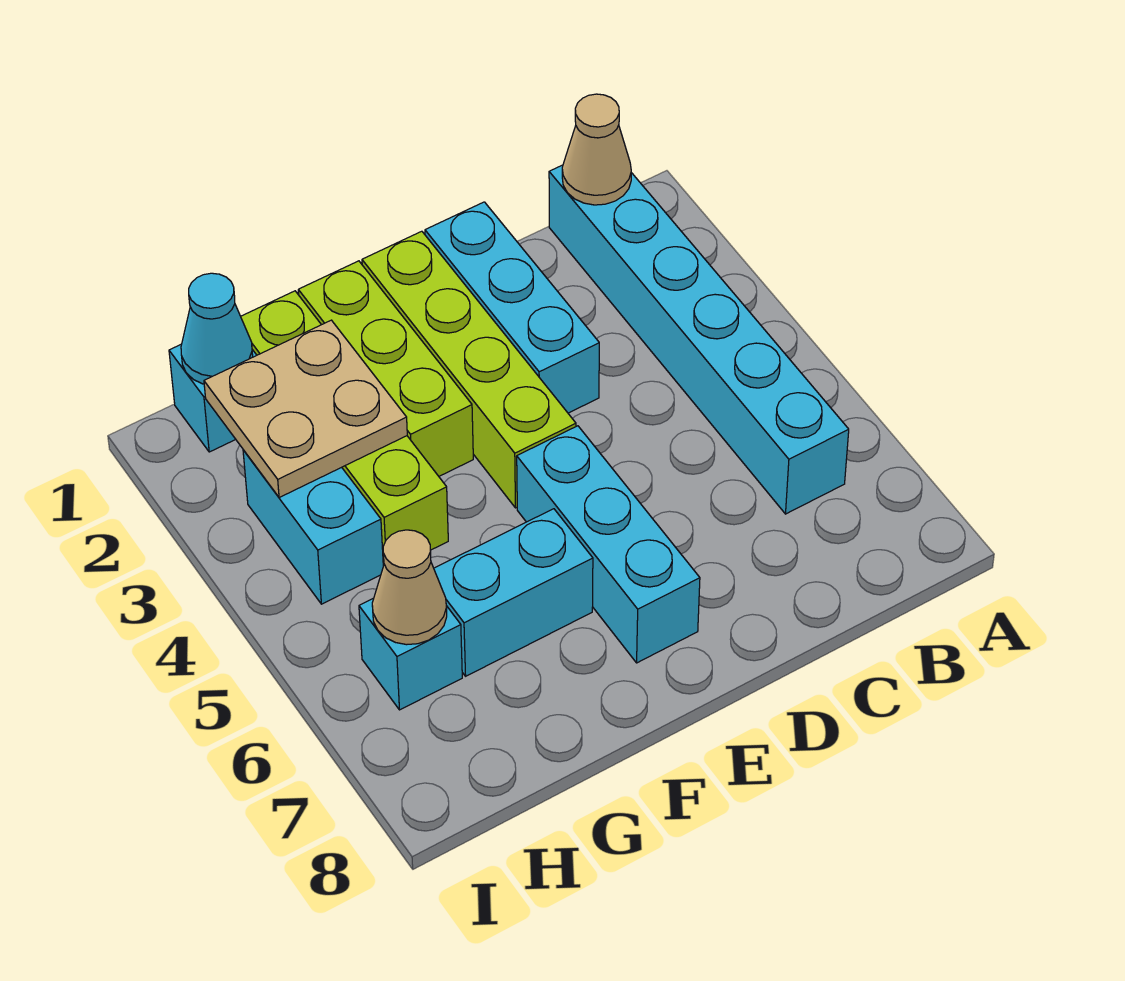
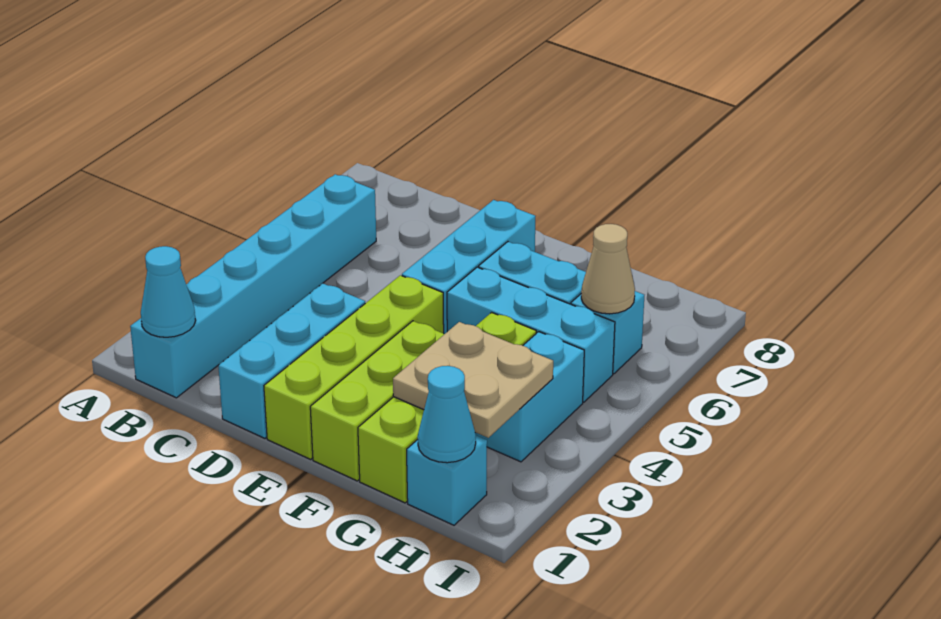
tan 1x1 cone [562,94,631,205] -> cyan 1x1 cone [141,246,196,337]
none -> cyan 1x3 brick [447,267,615,402]

